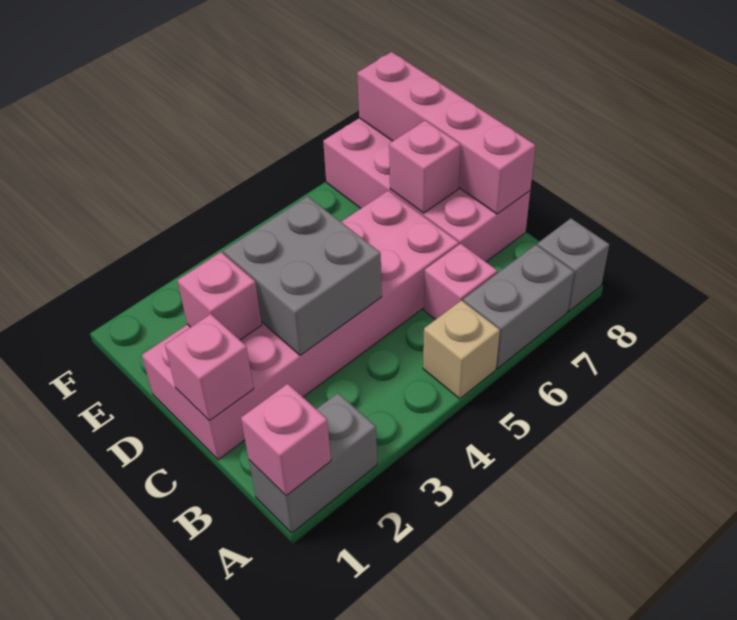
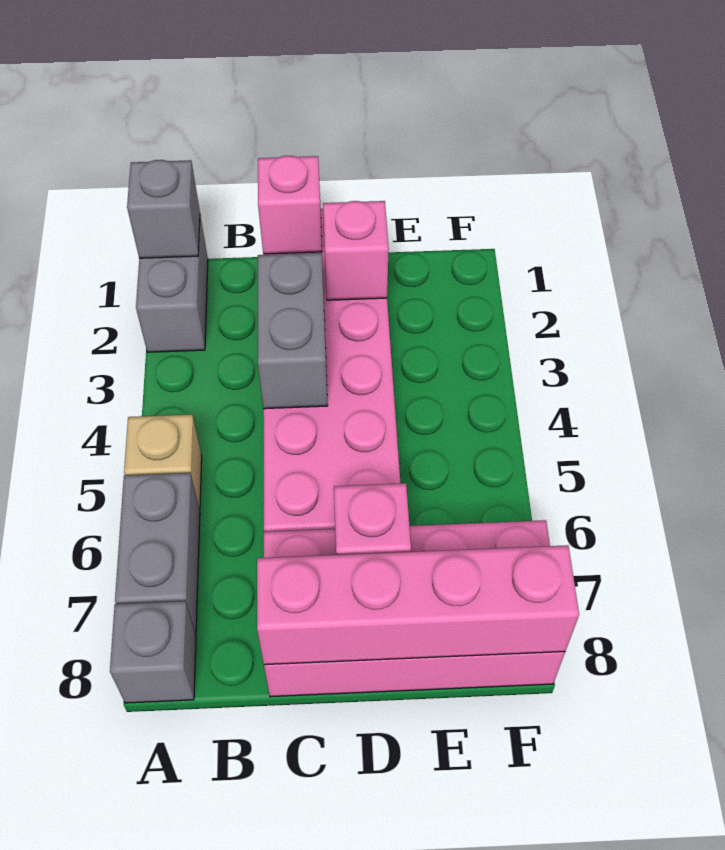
pink 1x1 brick [241,384,331,496] -> grey 1x1 brick [127,160,200,258]
pink 1x1 brick [424,244,497,320] -> none
grey 2x2 brick [223,196,382,355] -> grey 1x2 brick [258,253,328,409]

